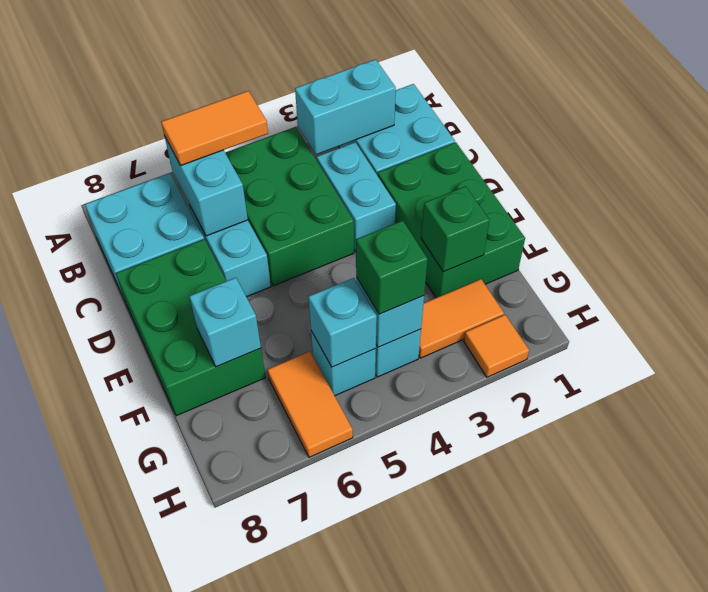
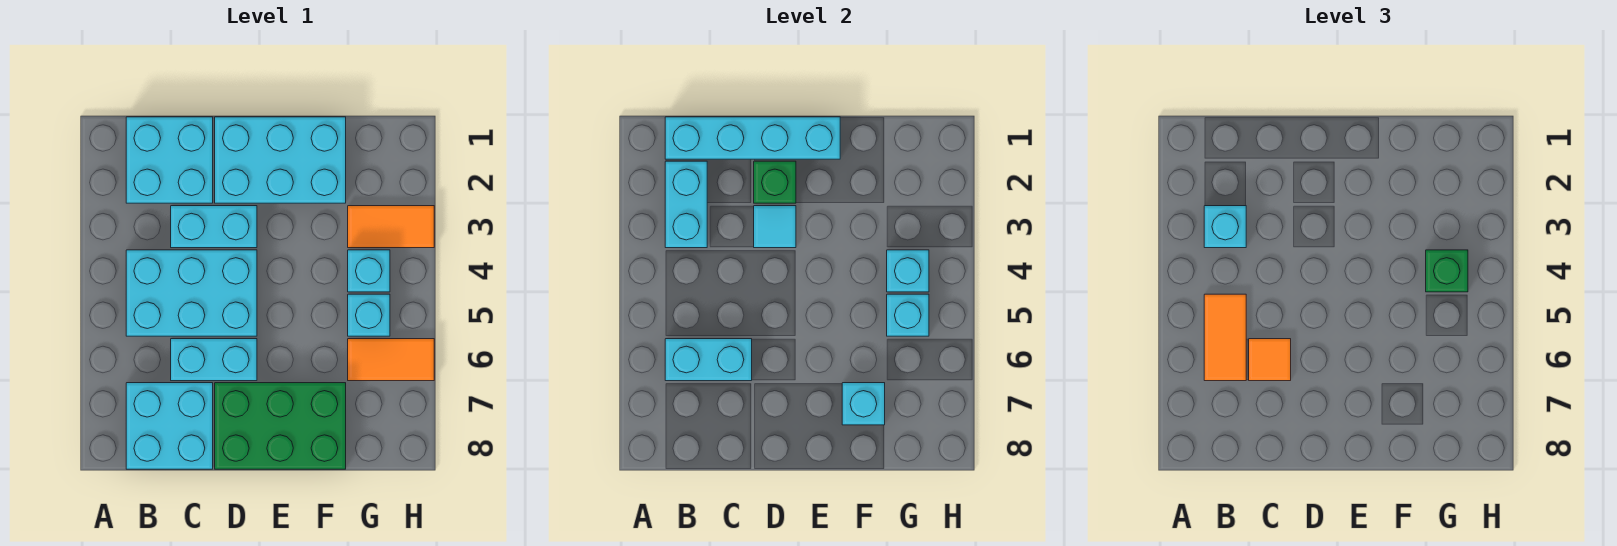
none -> cyan 1x4 brick [665,117,840,159]
none -> cyan 1x1 brick [1204,206,1246,248]
green 2x3 brick [226,127,354,286] -> cyan 2x3 brick [126,250,257,336]
green 2x3 brick [378,142,525,298] -> cyan 2x3 brick [215,117,346,203]
none -> cyan 1x1 tile [754,206,796,248]
green 1x1 brick [421,186,490,272] -> green 1x1 brick moved to [754,161,796,203]
orange 1x2 tile [419,279,504,358] -> orange 1x2 tile turned to [348,206,434,248]
orange 1x1 tile [464,315,529,377] -> orange 1x1 tile moved to [1249,339,1291,381]

